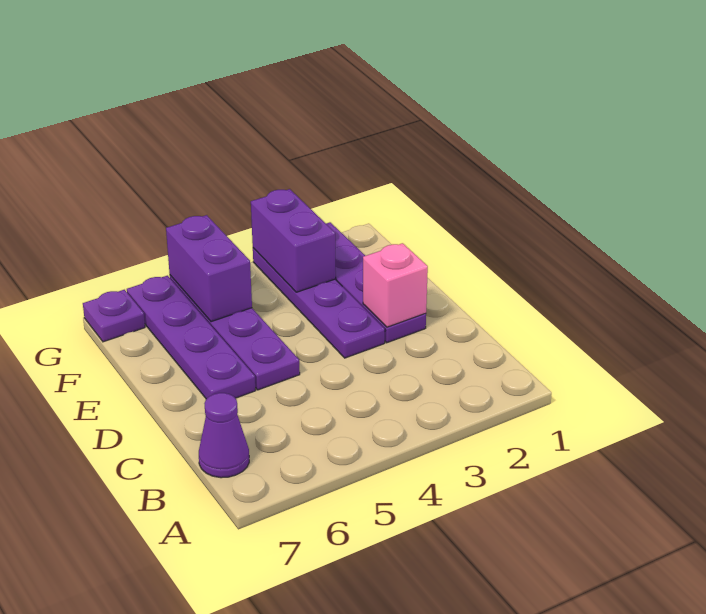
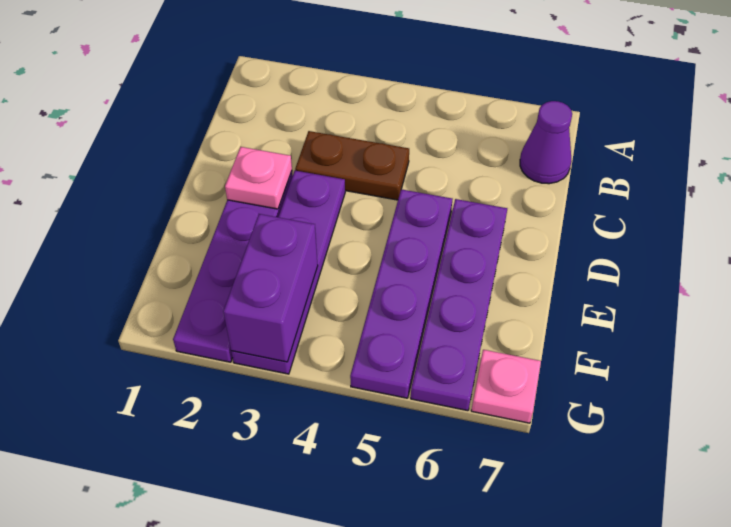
none -> brown 1x2 plate [295,131,409,200]
pink 1x1 brick [363,243,428,327] -> pink 1x1 plate [225,147,292,209]
purple 1x2 brick [166,215,252,322] -> none
purple 1x1 plate [83,290,145,342] -> pink 1x1 plate [471,350,541,423]

